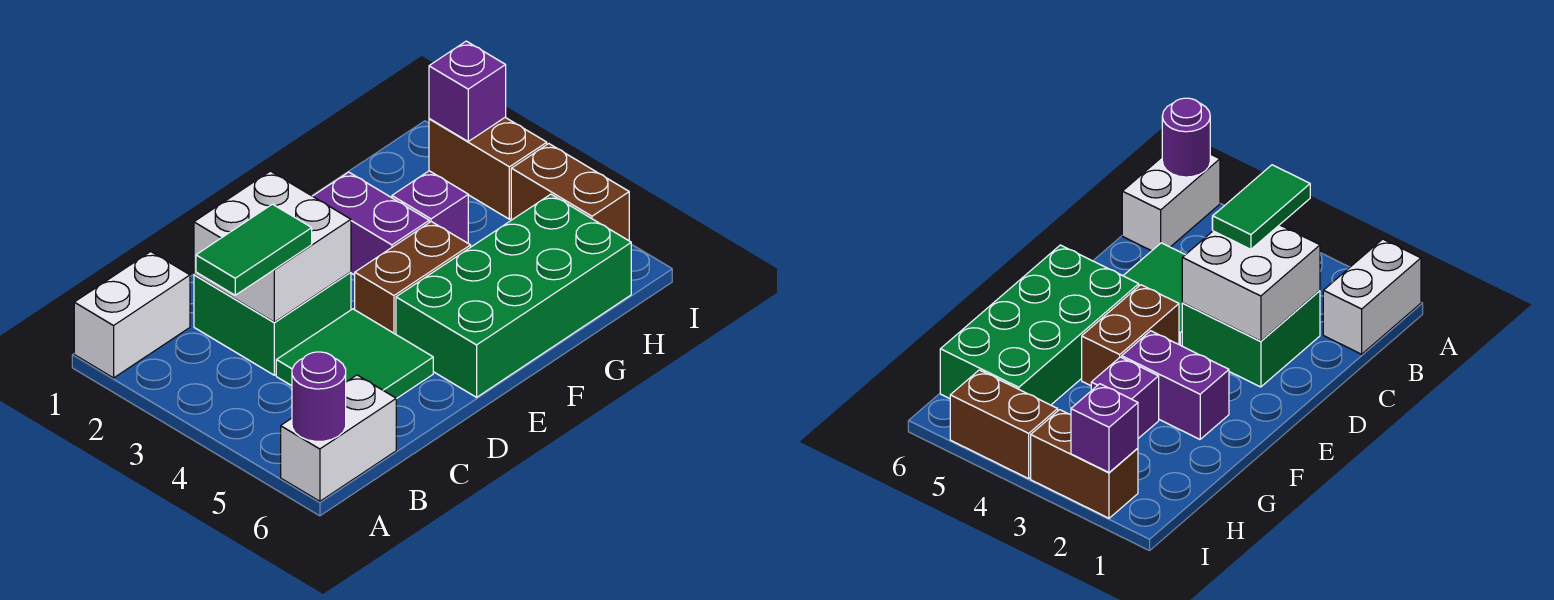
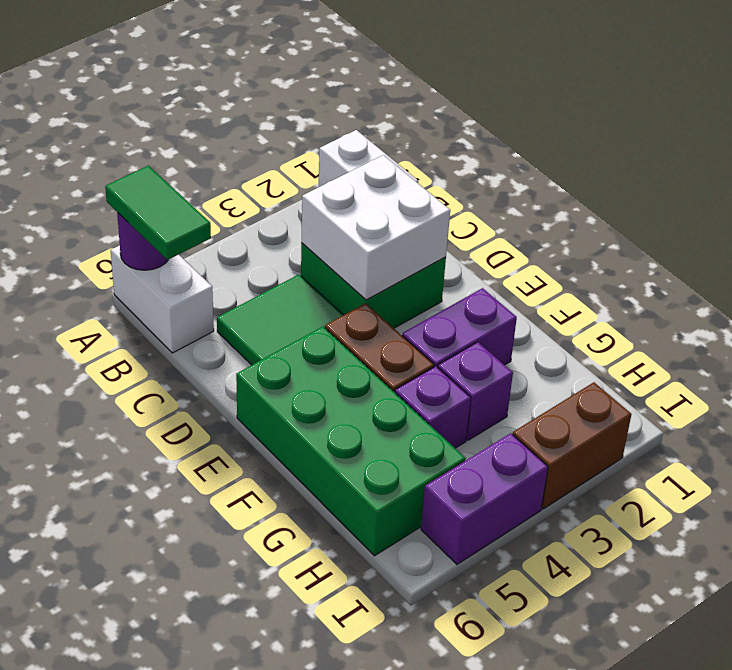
green 1x2 tile [196,204,312,295] -> green 1x2 tile moved to [105,166,211,260]
purple 1x1 brick [429,41,506,141] -> purple 1x1 brick moved to [395,366,471,448]
brown 1x2 brick [511,144,629,241] -> purple 1x2 brick [421,433,548,564]

